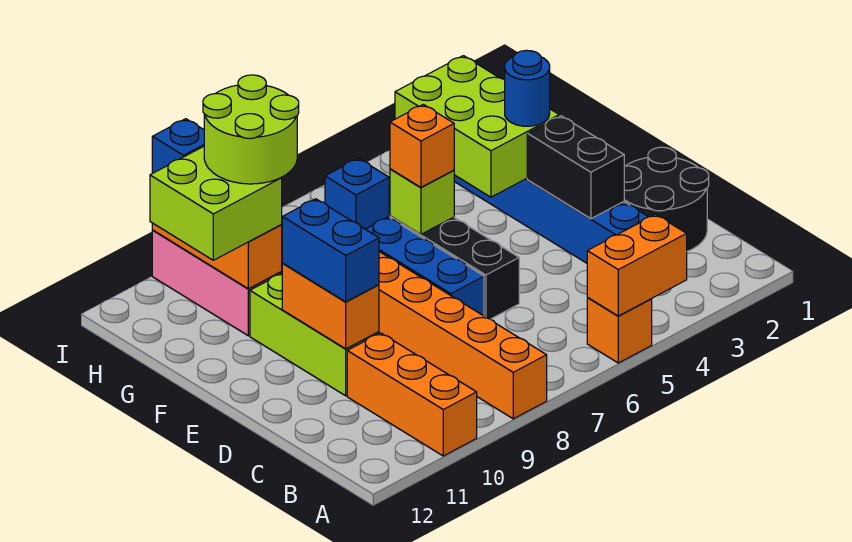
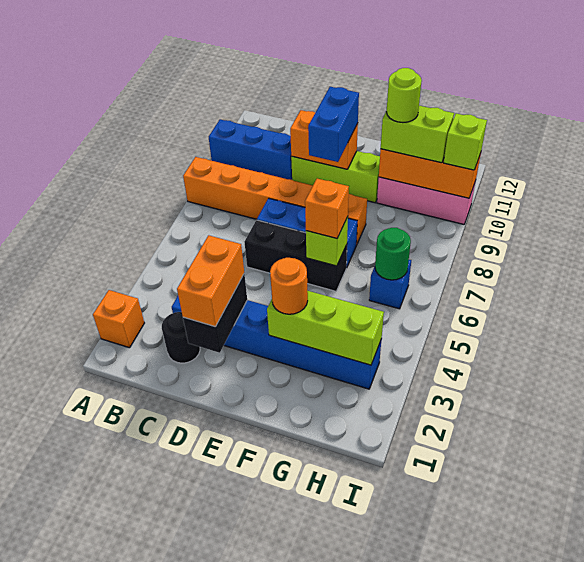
orange 1x2 brick [587,214,687,316] -> orange 1x2 brick moved to [177,235,244,327]
orange 1x1 brick [587,298,652,363] -> orange 1x1 brick moved to [93,290,144,348]
orange 1x3 brick [347,333,477,456] -> blue 1x3 brick [209,119,292,180]
black 2x2 round brick [624,147,709,251] -> black 1x1 round brick [162,312,200,363]
black 1x2 brick [527,116,624,219] -> black 1x2 brick turned to [183,274,247,353]
blue 1x2 brick [282,199,379,302] -> blue 1x2 brick turned to [308,87,359,162]
lime 2x3 brick [395,56,559,197] -> lime 1x3 brick [267,291,384,365]
blue 1x1 round brick [505,50,550,126] -> orange 1x1 round brick [270,258,308,314]
lime 2x2 round brick [203,75,299,184] -> lime 1x1 round brick [387,68,422,122]
lime 2x2 brick [150,146,282,260] -> lime 1x2 brick [381,106,454,163]
none -> green 1x1 round brick [375,228,411,280]
blue 1x1 brick [152,119,204,173] -> lime 1x1 brick [444,114,487,170]

